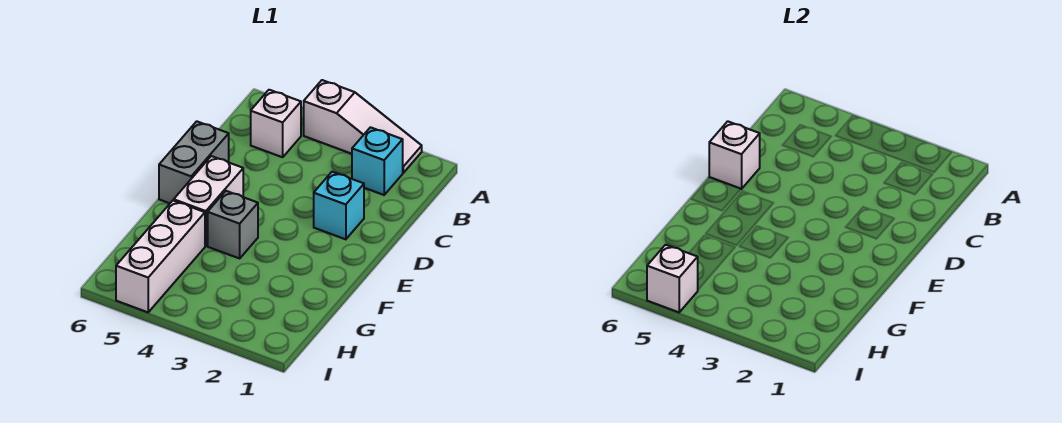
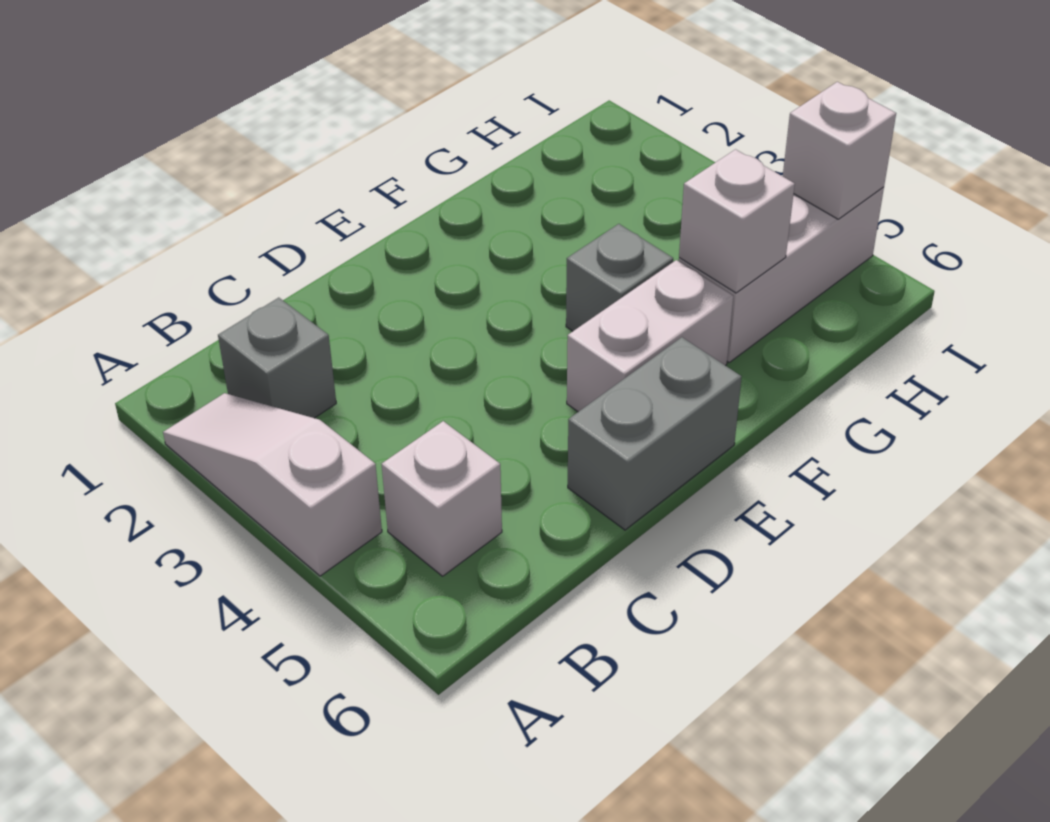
cyan 1x1 brick [352,127,403,195] -> grey 1x1 brick [218,298,336,418]
cyan 1x1 brick [314,172,364,239] -> none
white 1x1 brick [709,121,760,189] -> white 1x1 brick moved to [679,149,795,293]

